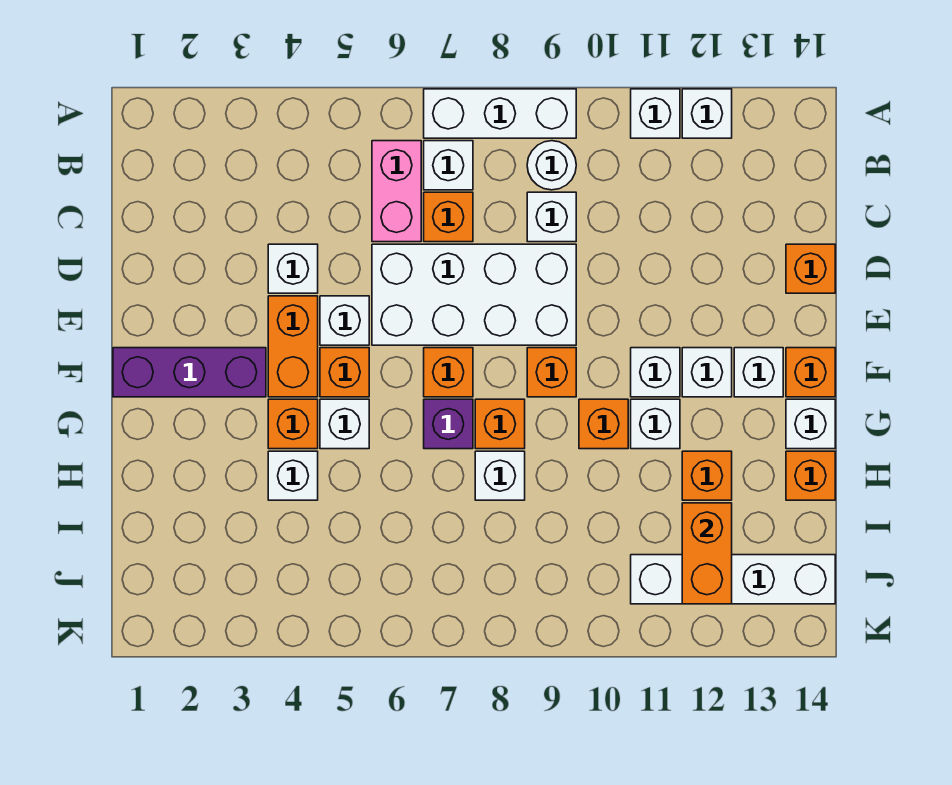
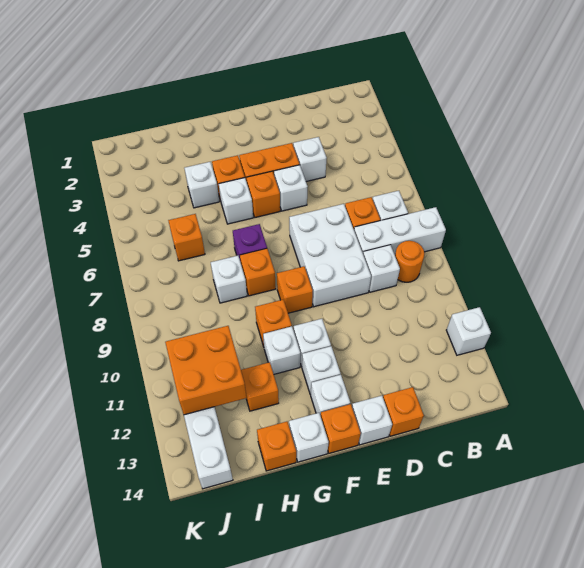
white 1x3 brick [424,89,576,138] -> white 1x3 brick turned to [354,207,446,255]
white 1x1 brick [631,89,680,138] -> white 1x1 brick moved to [352,396,392,445]
pink 1x2 brick [372,141,421,242] -> none
white 1x1 round brick [527,141,576,190] -> orange 1x1 round brick [395,241,424,282]
white 2x4 brick [372,244,576,345] -> white 2x3 brick [289,204,371,307]
purple 1x3 brick [113,348,266,397] -> none
orange 1x1 brick [424,348,473,397] -> orange 1x1 brick moved to [168,214,205,261]
orange 1x2 brick [682,503,732,604] -> orange 2x2 brick [165,326,246,415]

